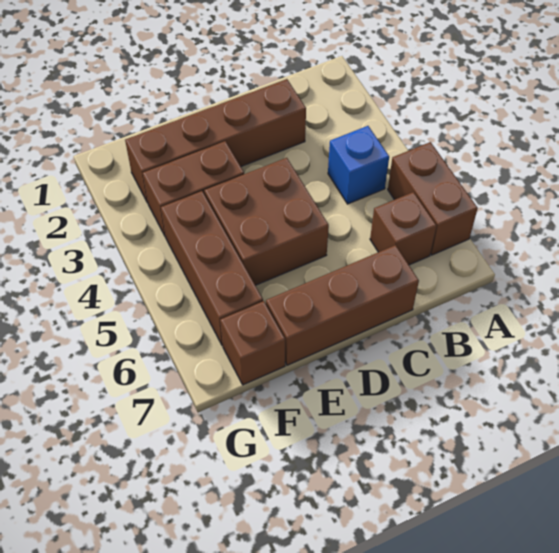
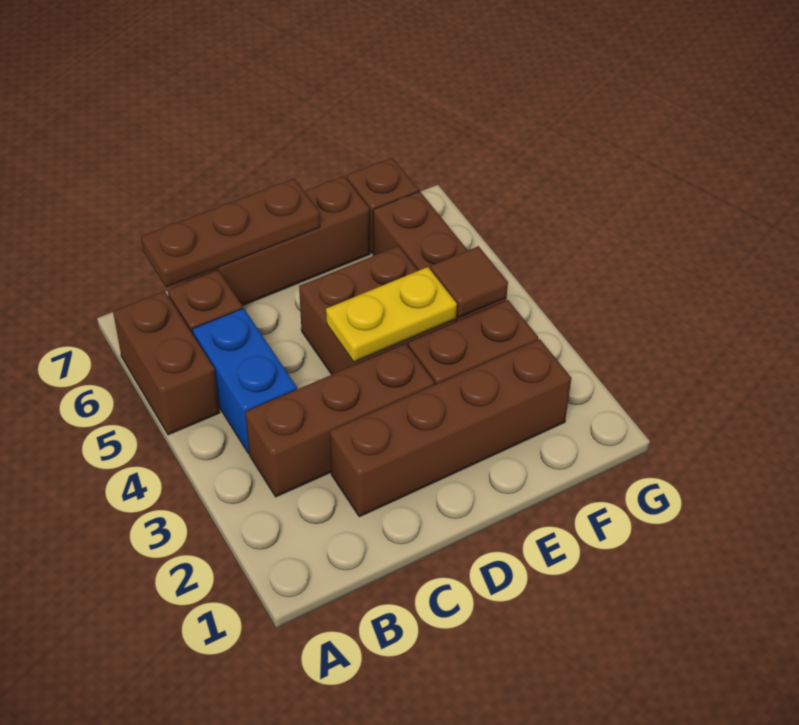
none -> brown 1x3 brick [245,344,435,497]
blue 1x1 brick [328,126,389,204] -> blue 1x2 brick [192,308,297,453]
none -> brown 1x3 plate [141,179,320,287]
none -> yellow 1x2 plate [326,267,457,362]
none -> brown 1x1 tile [430,246,508,318]

